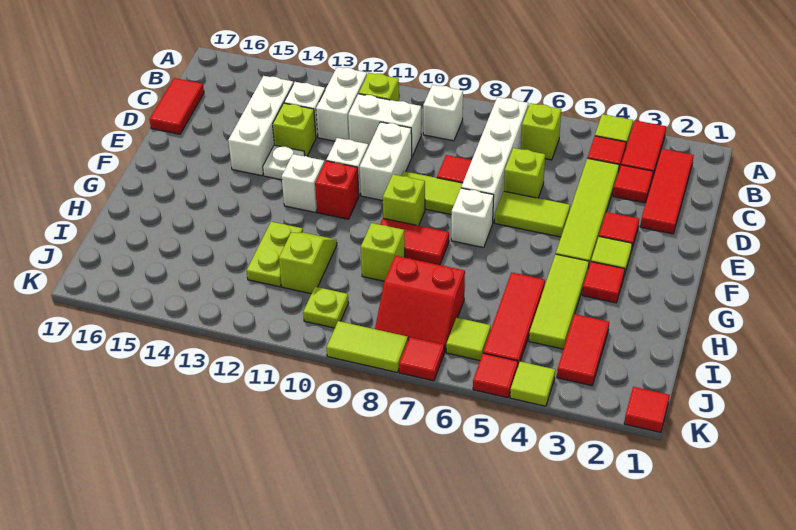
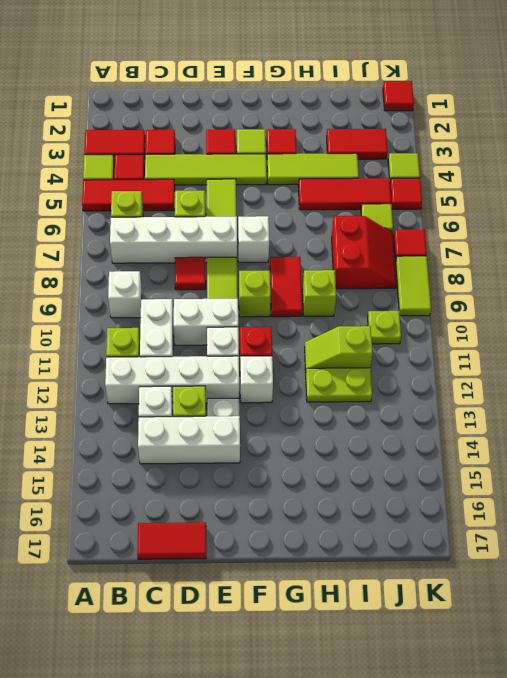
red 1x3 tile [640,149,694,234] -> red 1x3 tile moved to [82,179,175,211]
white 1x2 brick [316,67,367,141] -> white 1x4 brick [105,356,239,404]

